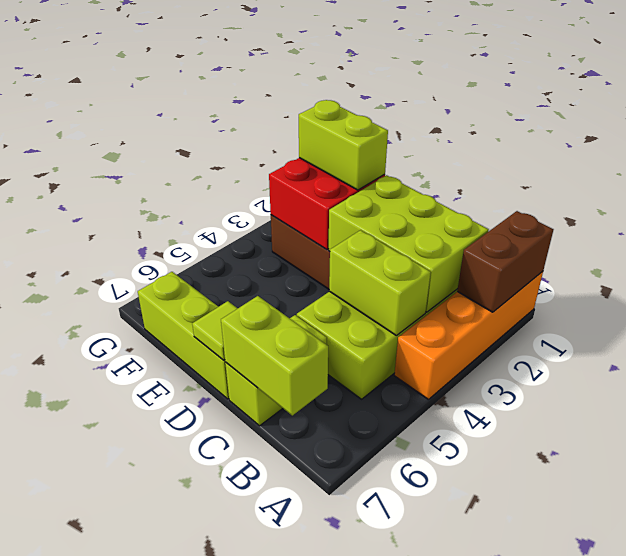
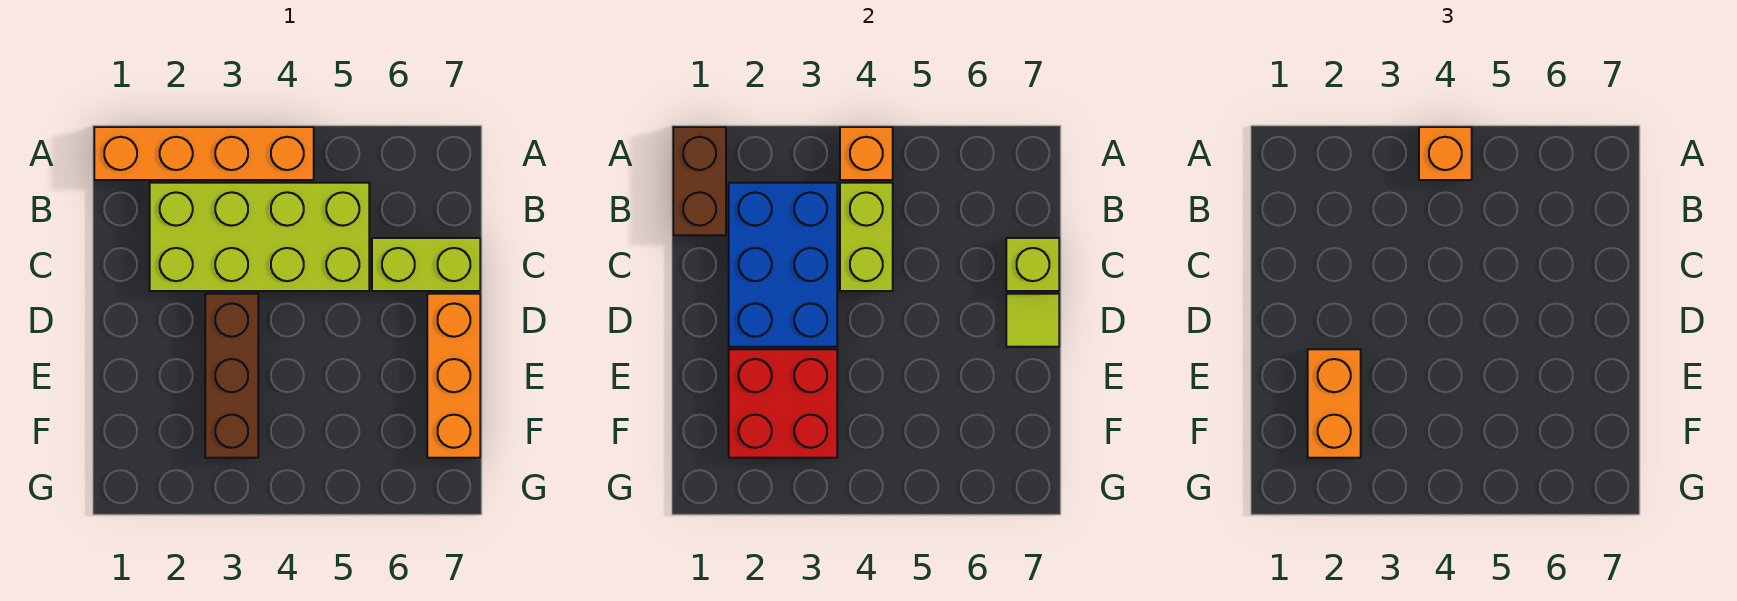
brown 1x2 brick [457,211,553,312] -> brown 1x2 brick turned to [673,127,726,235]
none -> orange 1x1 brick [840,127,893,180]
none -> orange 1x1 brick [1419,127,1472,180]
lime 2x3 brick [328,175,489,312] -> blue 2x3 brick [729,183,837,347]
lime 1x2 brick [221,296,328,415] -> lime 1x1 brick [1006,238,1059,291]
lime 1x3 brick [138,272,229,399] -> orange 1x3 brick [427,294,480,458]
lime 1x2 brick [299,100,388,190] -> orange 1x2 brick [1308,349,1361,458]

